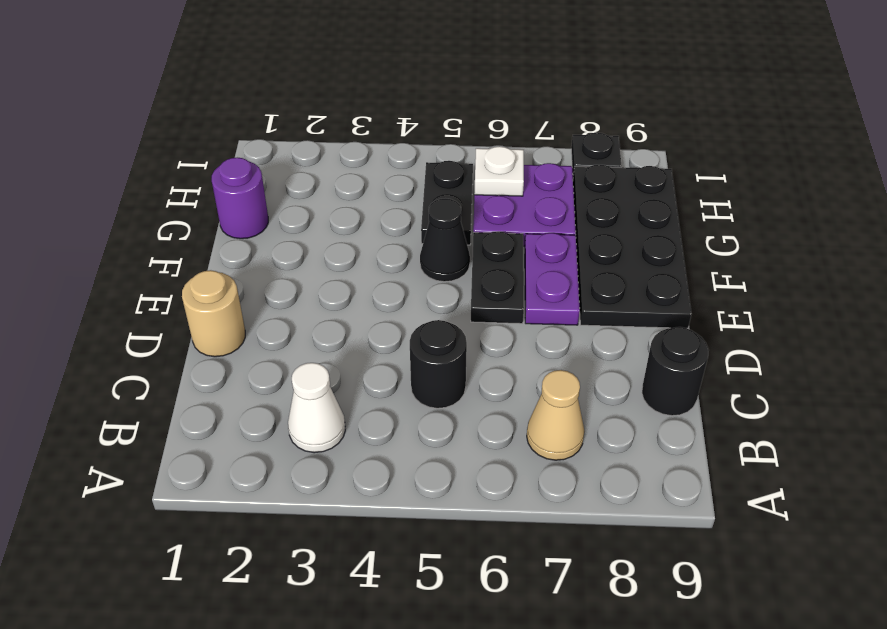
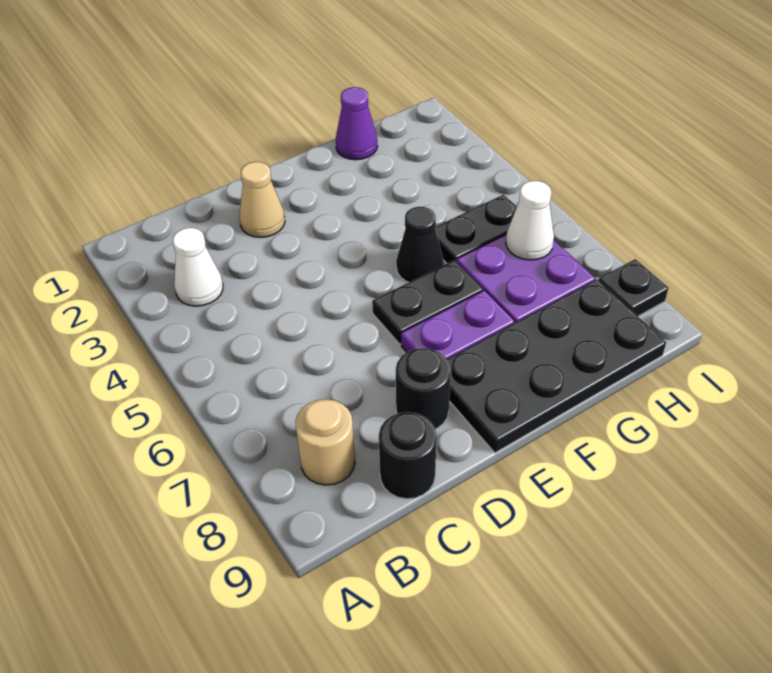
tan 1x1 cone [527,370,584,460] -> tan 1x1 cone moved to [239,162,285,237]
black 1x1 round brick [410,320,467,408] -> black 1x1 round brick moved to [396,348,451,429]
tan 1x1 round brick [182,270,245,357] -> tan 1x1 round brick moved to [295,399,355,485]
purple 1x1 round brick [212,158,268,239] -> purple 1x1 cone [336,87,378,160]
white 1x1 plate [474,146,524,196] -> white 1x1 cone [506,181,554,260]

